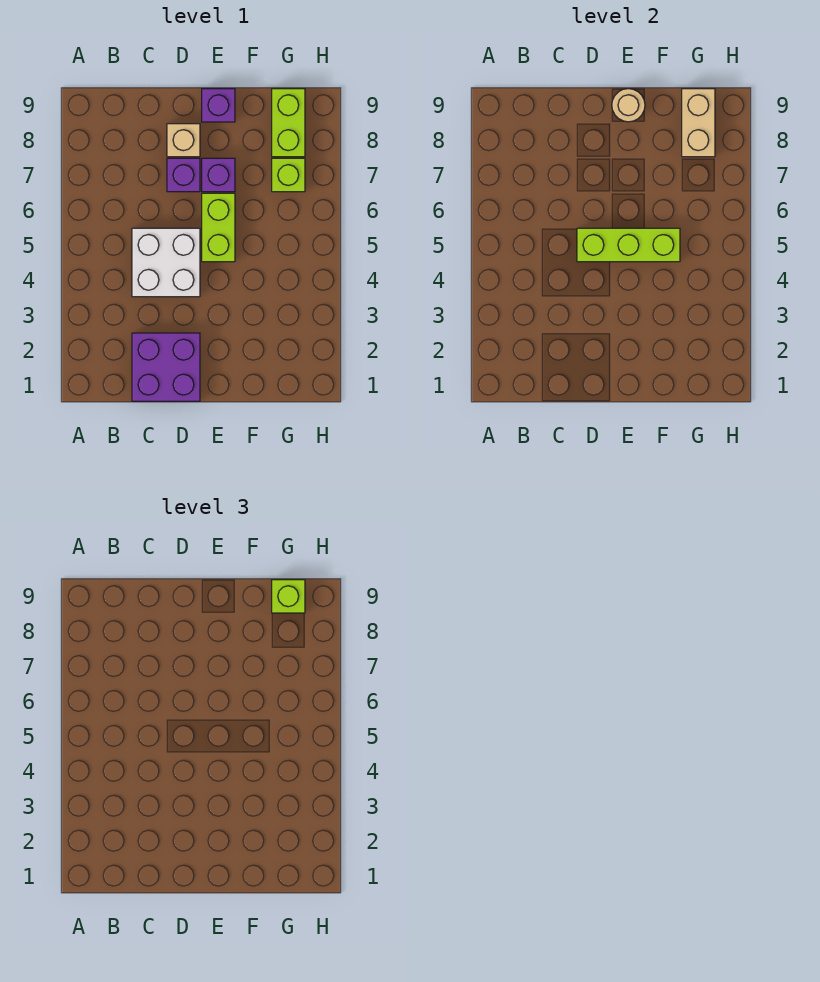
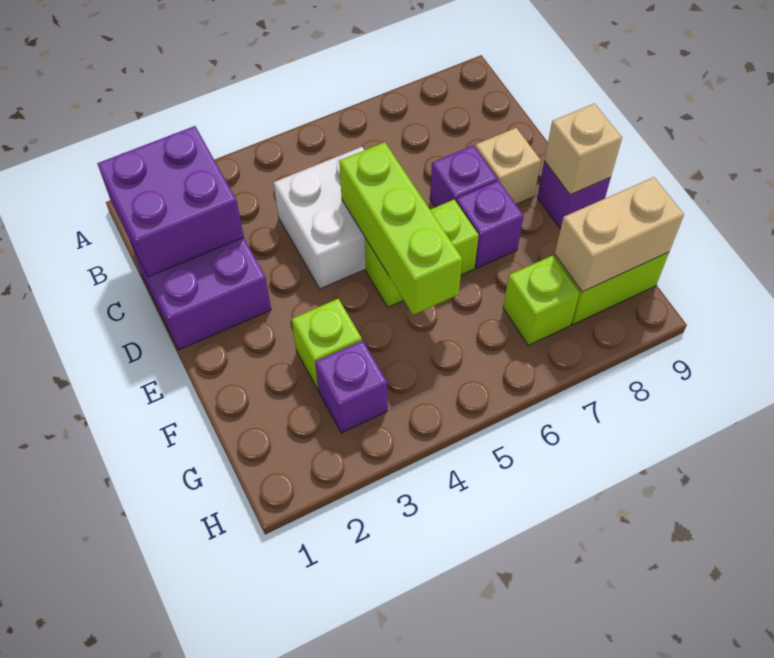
none -> purple 2x2 brick [97,126,244,277]
tan 1x1 round brick [612,89,645,122] -> tan 1x1 brick [544,103,622,195]
none -> purple 1x1 brick [315,340,387,433]
lime 1x1 brick [272,580,305,613] -> lime 1x1 brick moved to [292,299,362,390]

